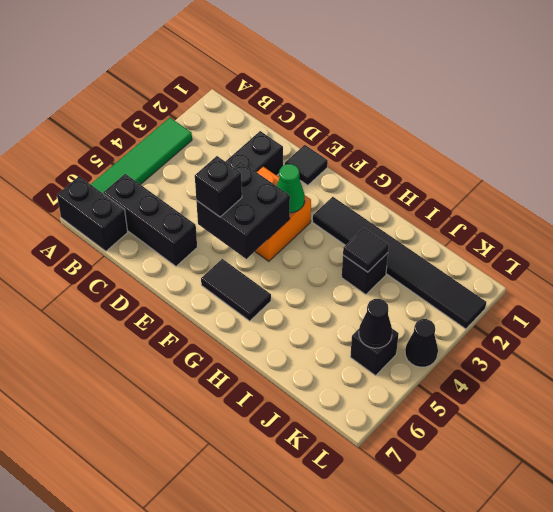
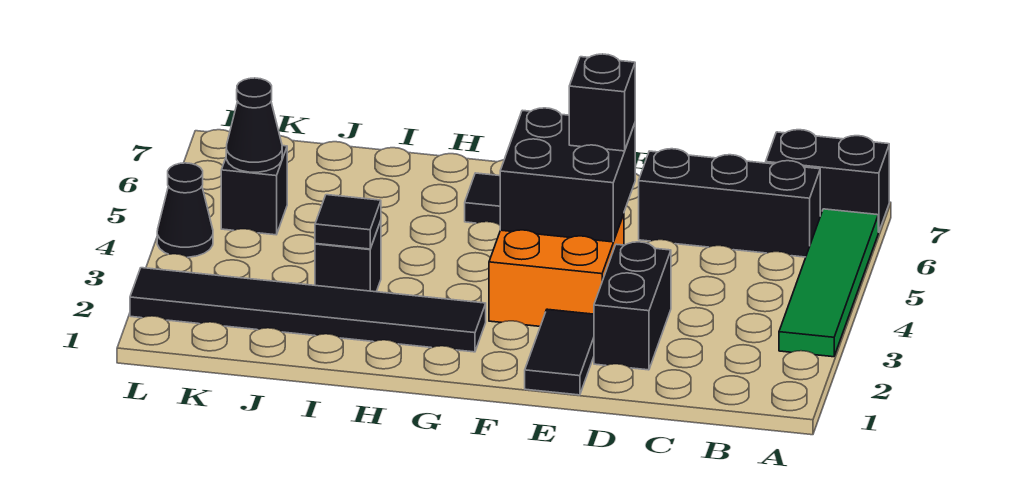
black 1x1 tile [285,145,328,185] -> black 1x2 tile [525,309,594,395]
green 1x1 cone [277,164,305,213] -> none

